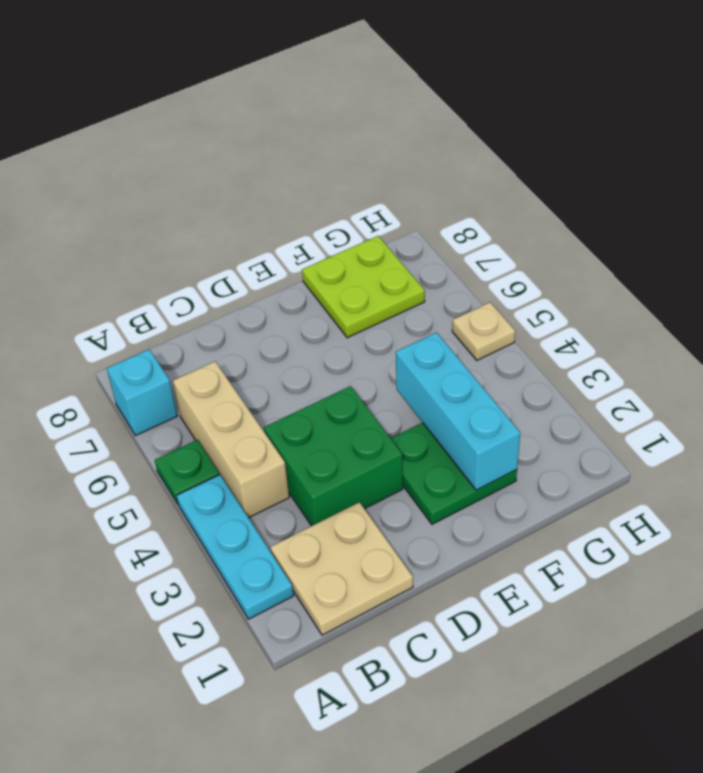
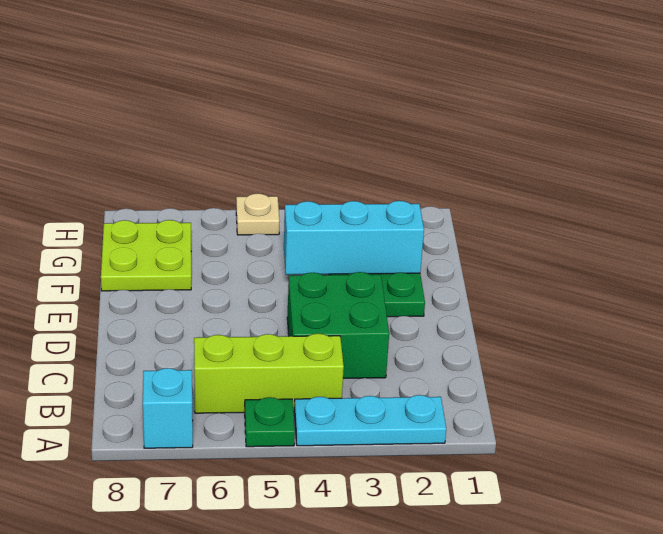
tan 2x2 plate [270,502,413,635] -> none
tan 1x3 brick [173,362,289,518] -> lime 1x3 brick [194,334,344,413]

